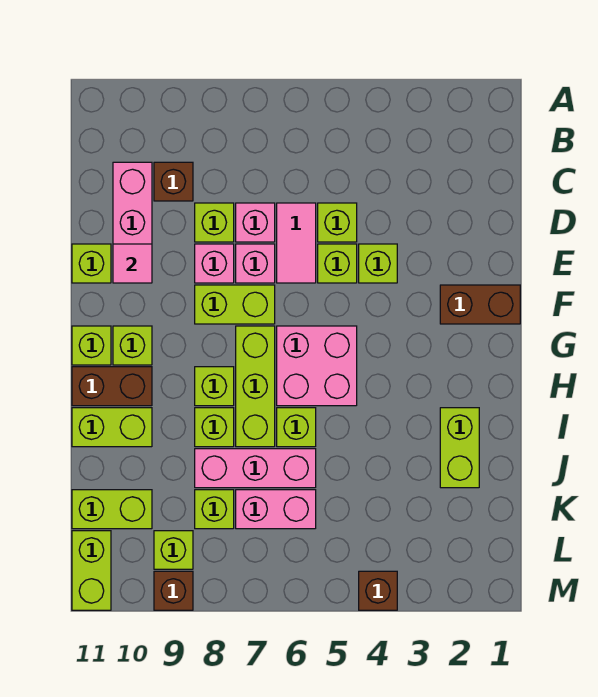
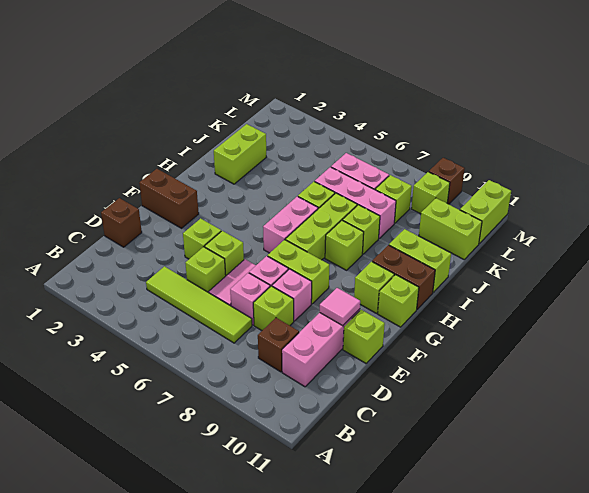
none -> lime 1x4 tile [146,266,252,343]
pink 2x2 brick [277,326,357,406] -> pink 1x2 brick [263,196,318,253]
brown 1x1 brick [359,571,397,610] -> brown 1x1 brick moved to [101,198,142,247]

